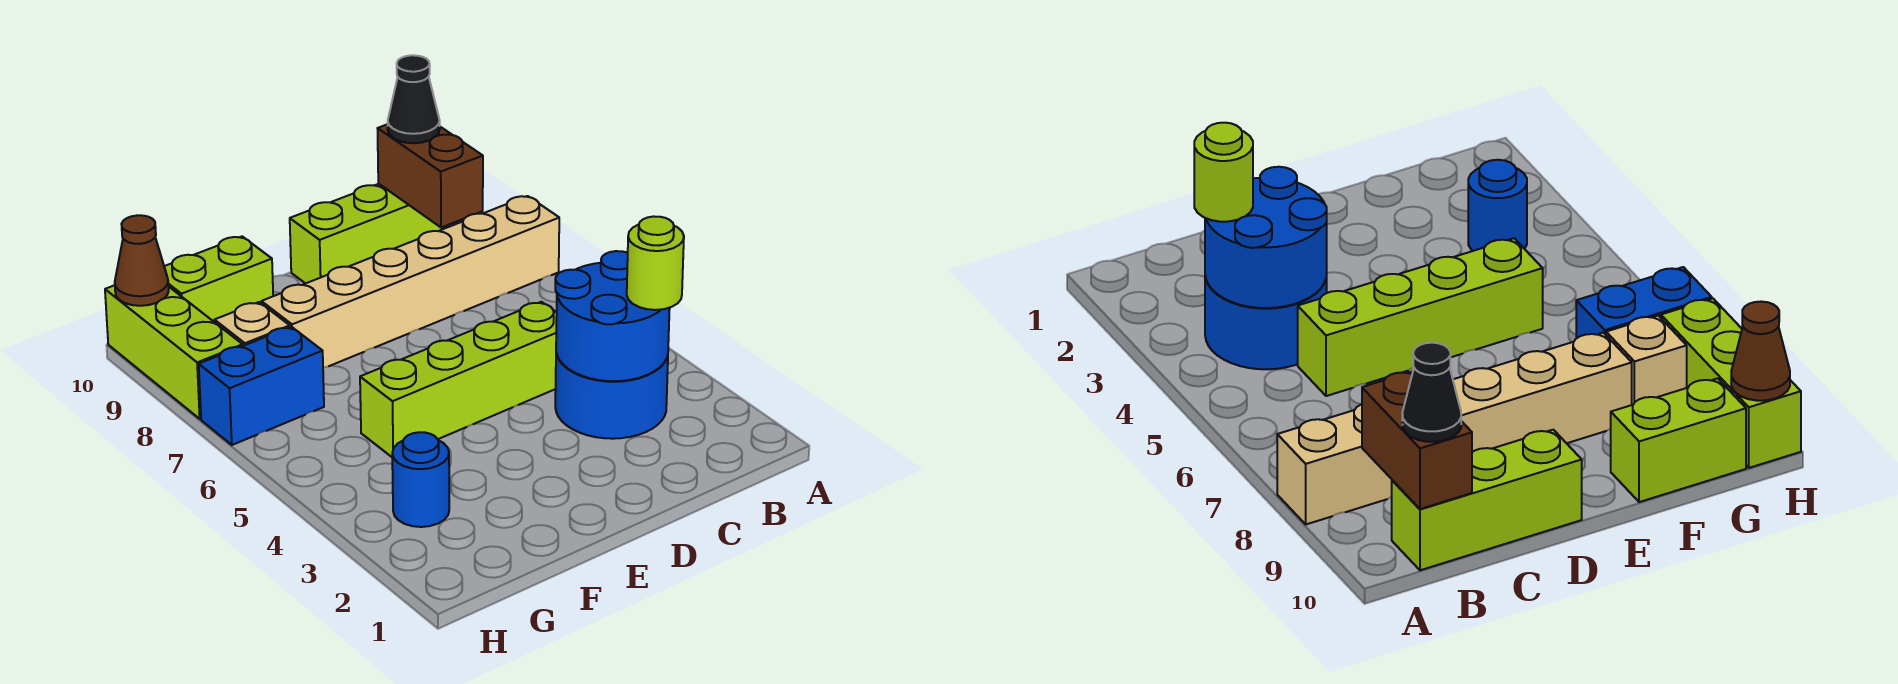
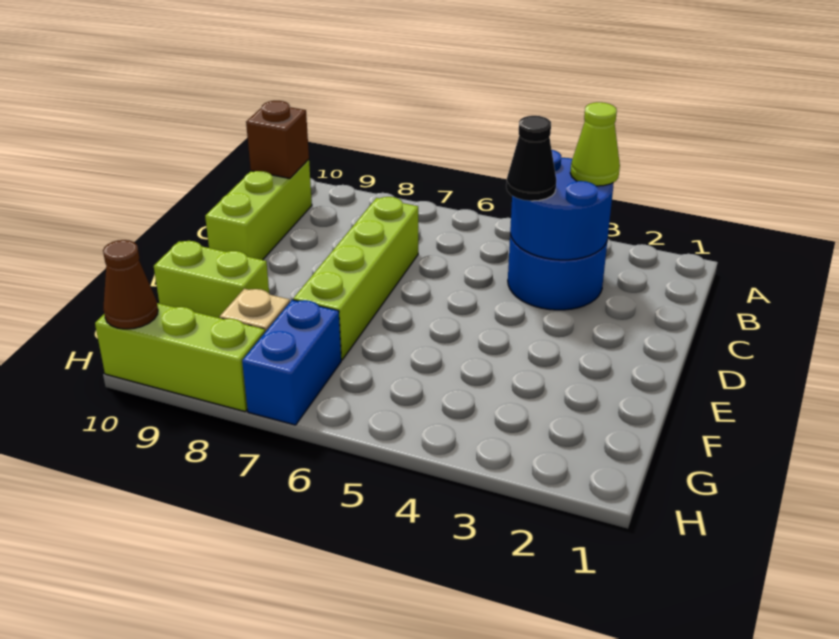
tan 1x6 brick [261,196,559,368] -> none
lime 1x1 round brick [627,216,684,310] -> lime 1x1 cone [570,102,620,186]
brown 1x2 brick [377,124,483,228] -> brown 1x1 brick [246,101,309,179]
black 1x1 cone [388,55,440,143] -> black 1x1 cone moved to [506,116,556,201]
lime 1x4 brick [360,302,557,457] -> lime 1x4 brick moved to [293,197,418,360]
lime 1x2 brick [164,236,273,322] -> lime 1x2 brick turned to [154,241,269,318]
blue 1x1 round brick [392,432,449,527] -> none

